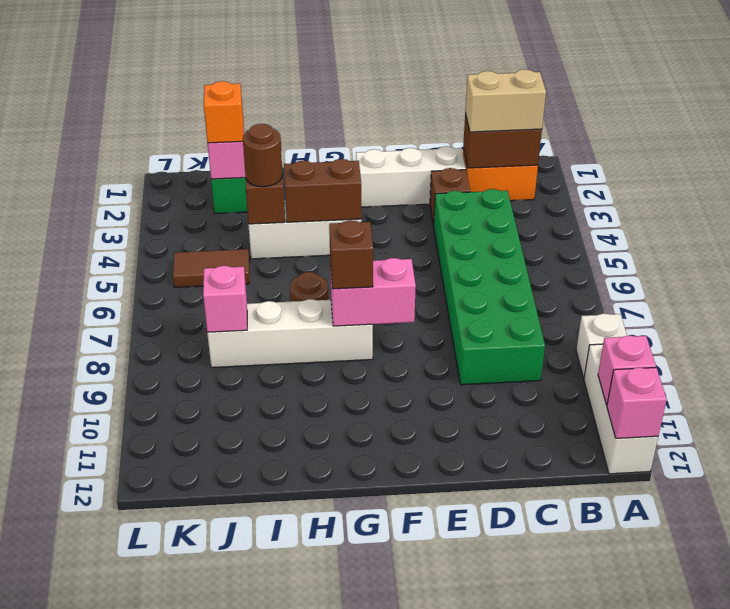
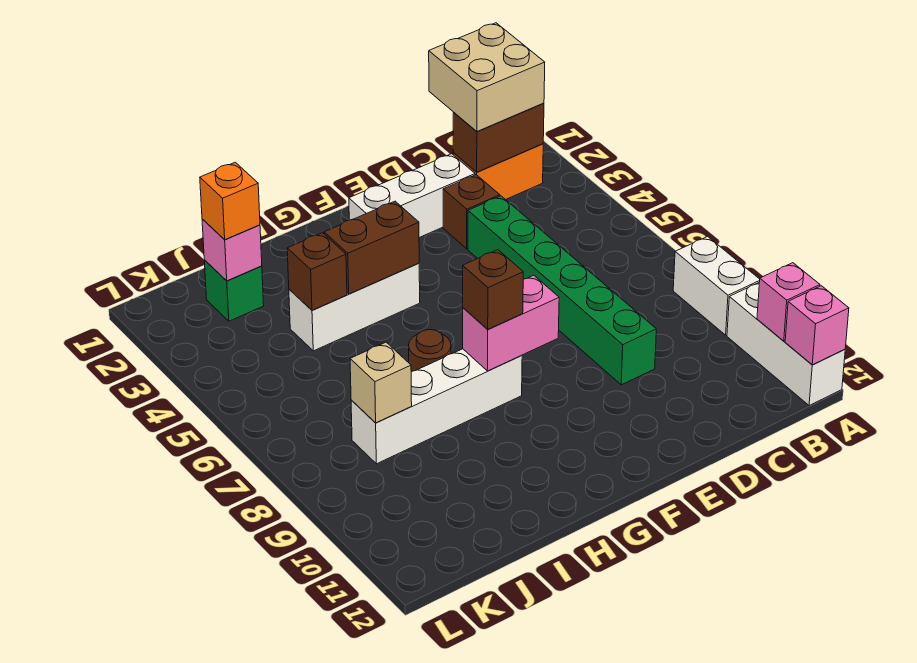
white 1x1 brick [576,314,627,378] -> white 1x2 brick [673,237,760,335]
tan 1x2 brick [465,69,546,132] -> tan 2x2 brick [429,23,545,131]
green 2x6 brick [434,189,545,385] -> green 1x6 brick [468,196,656,385]
brown 1x1 round brick [243,124,283,187] -> none
brown 1x2 tile [173,249,249,287] -> none
pink 1x1 brick [203,266,247,332] -> tan 1x1 brick [350,342,412,423]

